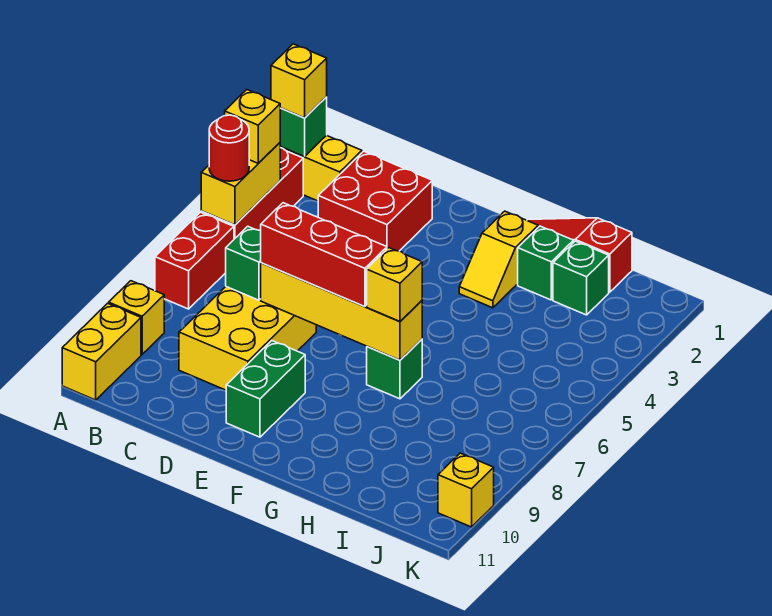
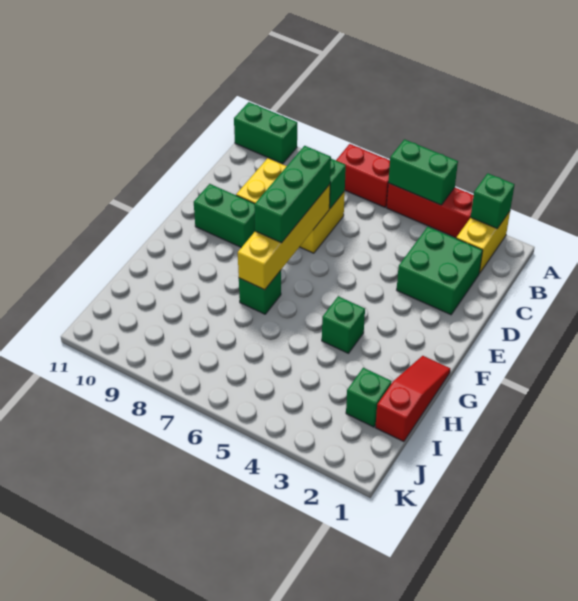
yellow 1x1 brick [271,44,327,118] -> none
yellow 1x2 brick [201,143,280,225] -> green 1x2 brick [388,139,458,205]
yellow 1x1 brick [225,90,280,163] -> none
red 1x1 round brick [209,115,249,181] -> none
yellow 1x1 brick [109,281,164,354] -> none
yellow 1x2 brick [62,303,141,400] -> green 1x2 brick [234,102,297,164]
red 2x2 brick [318,151,432,251] -> green 2x2 brick [397,227,483,315]
red 1x3 brick [261,203,387,307] -> green 1x3 brick [254,146,331,243]
yellow 1x2 slope [459,211,538,308] -> none
yellow 1x1 brick [367,248,422,322] -> none
green 1x1 brick [518,226,573,300] -> green 1x1 brick moved to [322,296,365,353]
yellow 1x1 brick [438,453,494,527] -> none

